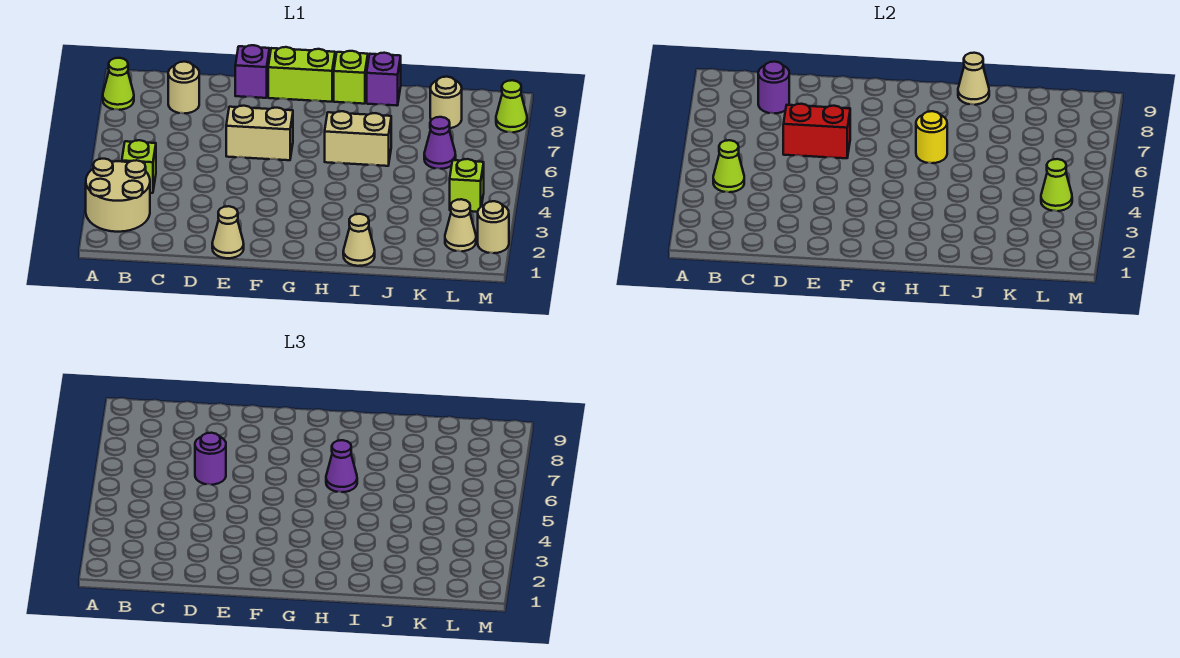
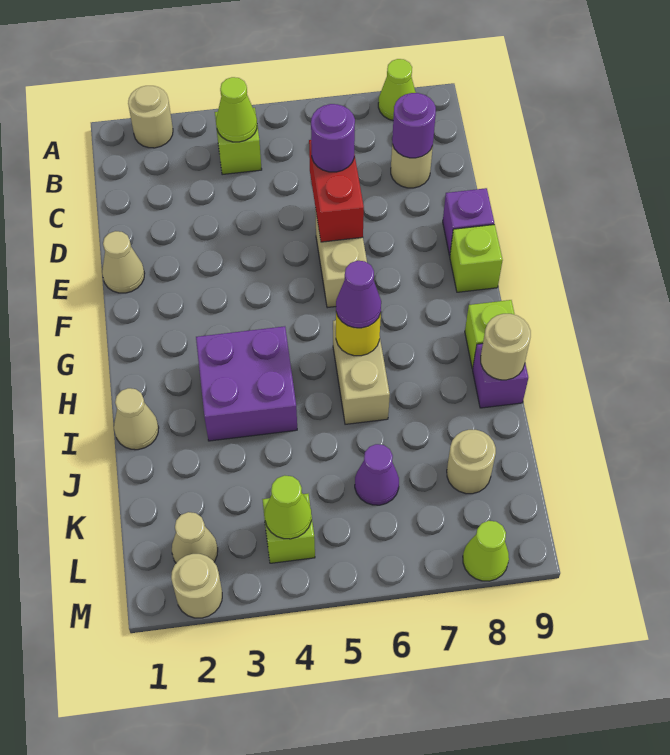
tan 2x2 round brick [86,159,150,232] -> tan 1x1 round brick [128,86,173,148]
lime 1x2 brick [268,47,335,102] -> lime 1x1 brick [450,224,503,292]
none -> purple 2x2 brick [196,326,297,441]
tan 1x1 cone [958,53,989,105] -> tan 1x1 round brick [481,314,531,380]

